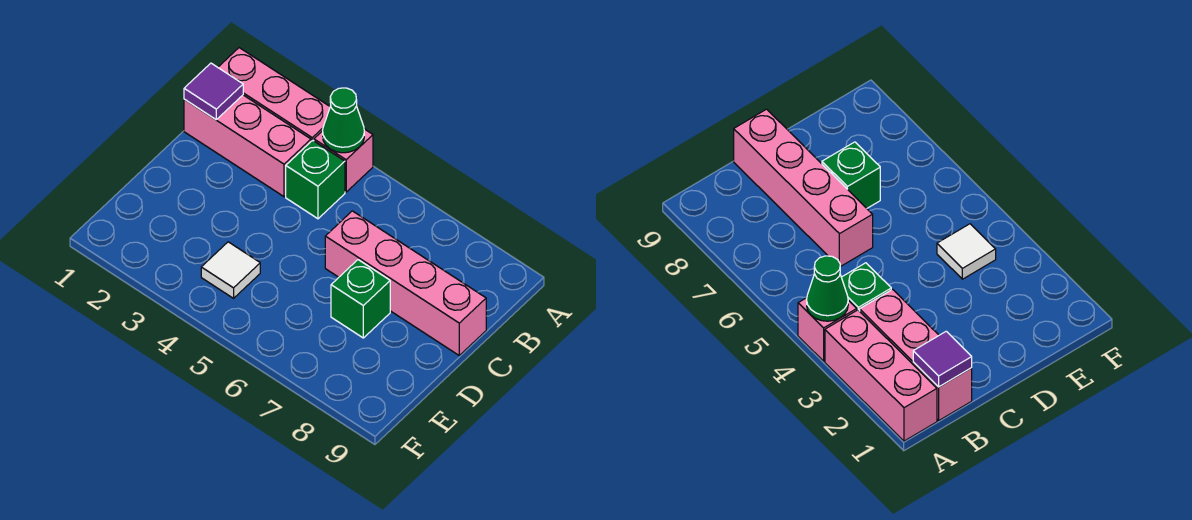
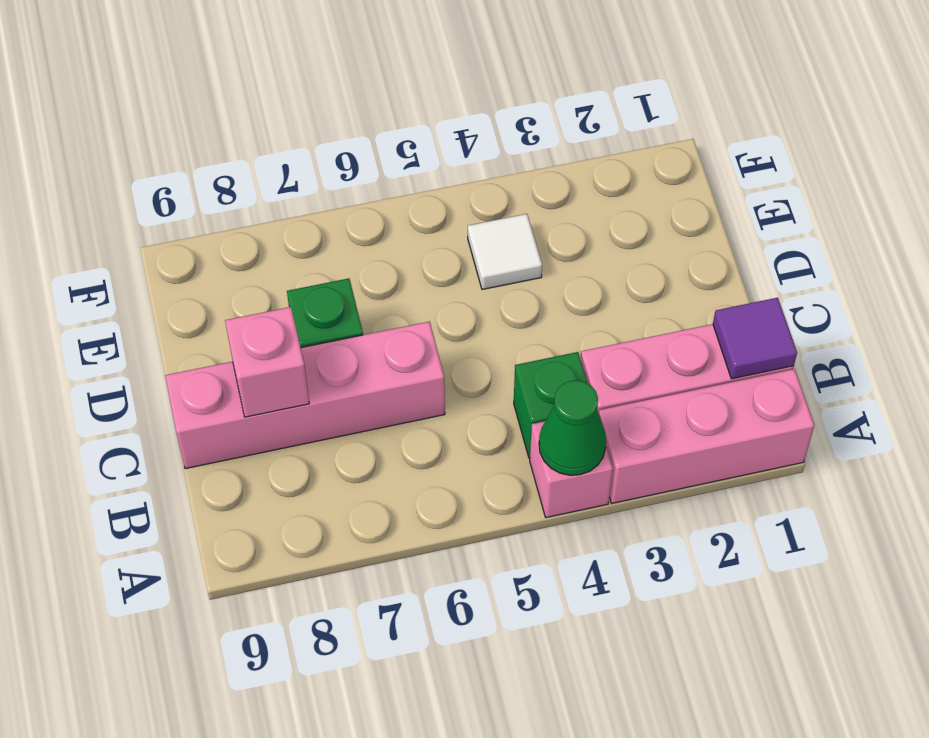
none -> pink 1x1 brick [225,307,309,417]

